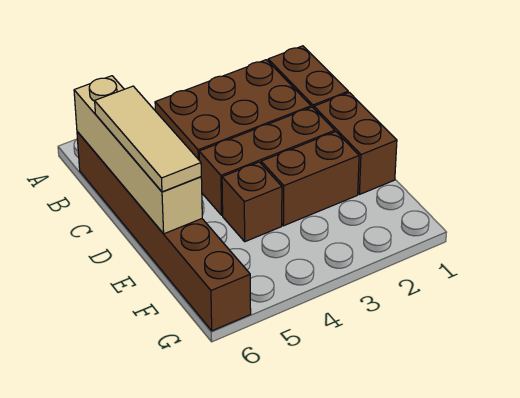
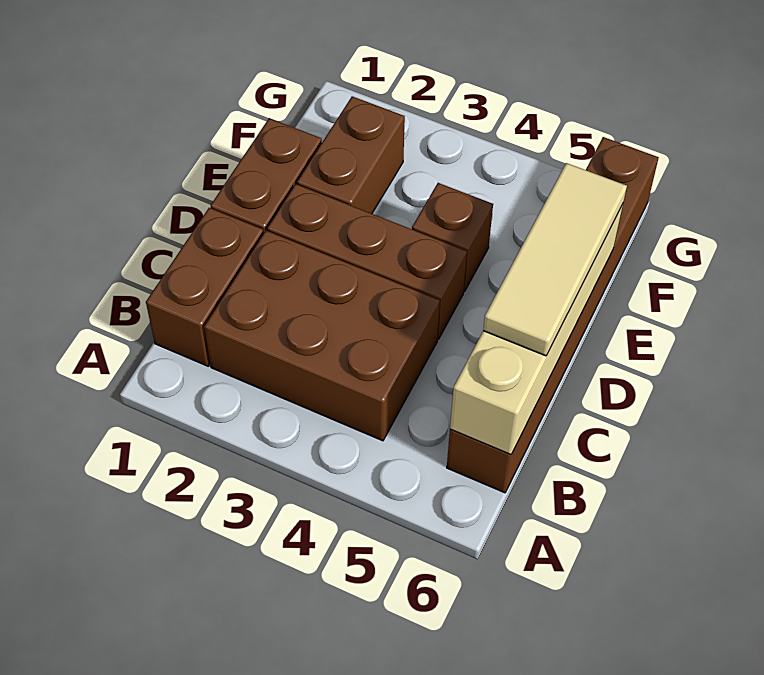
brown 1x2 brick [261,132,359,226] -> brown 1x2 brick turned to [297,96,405,214]

